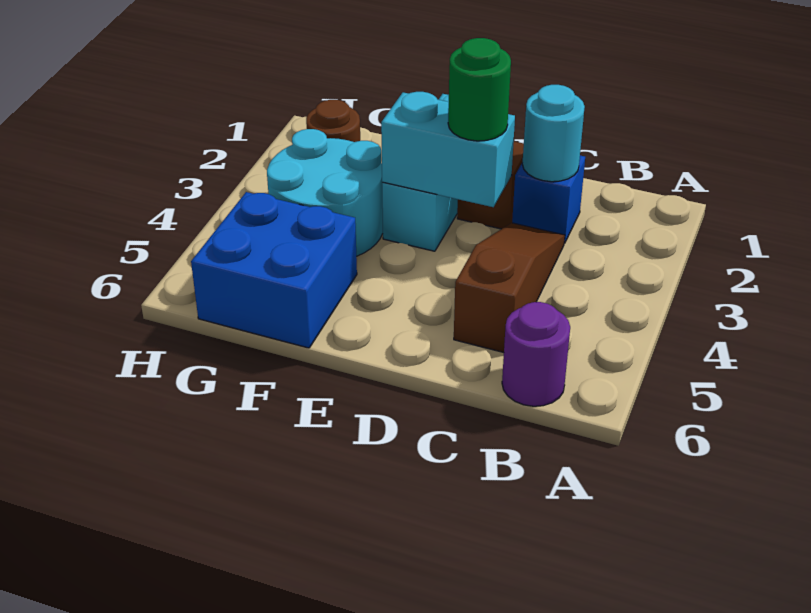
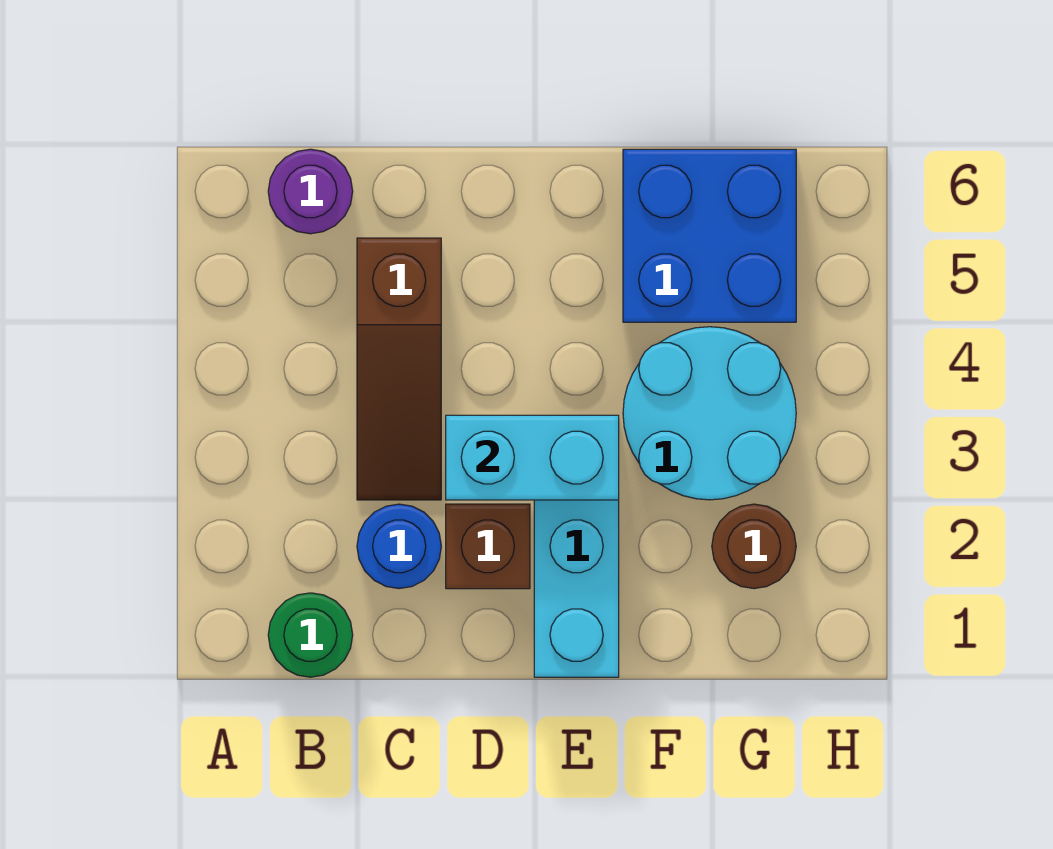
blue 1x1 brick [512,155,585,243] -> blue 1x1 round brick [357,504,441,589]
cyan 1x1 round brick [522,85,585,182] -> none
green 1x1 round brick [448,38,511,141] -> green 1x1 round brick moved to [268,593,353,677]

